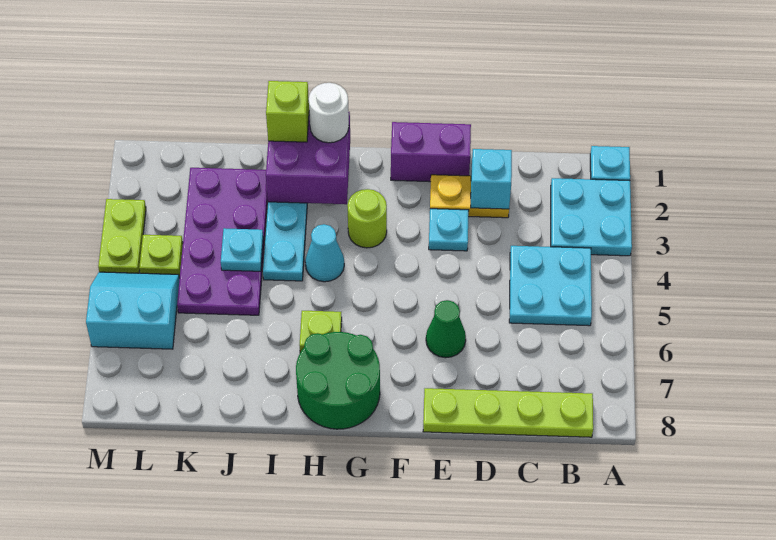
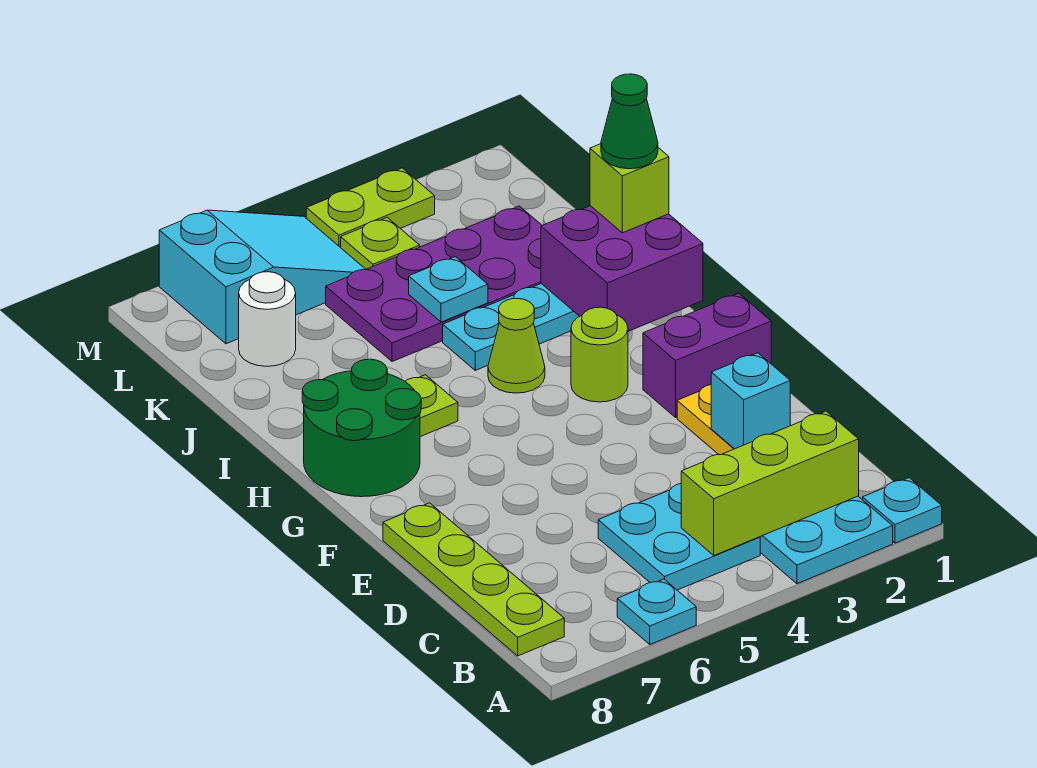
none -> lime 1x3 brick [681,411,859,555]
purple 1x2 brick [391,122,471,182] -> purple 1x2 brick turned to [643,293,771,417]
cyan 1x1 plate [429,209,469,251] -> cyan 1x1 plate moved to [617,579,696,644]
green 1x1 cone [426,300,466,358] -> green 1x1 cone moved to [601,74,658,169]
white 1x1 round brick [309,83,349,143] -> white 1x1 round brick moved to [239,272,296,366]
cyan 1x1 cone [305,224,344,282] -> lime 1x1 cone [488,299,545,393]
cyan 2x2 slope [86,272,180,349] -> cyan 2x3 slope [159,210,366,344]

